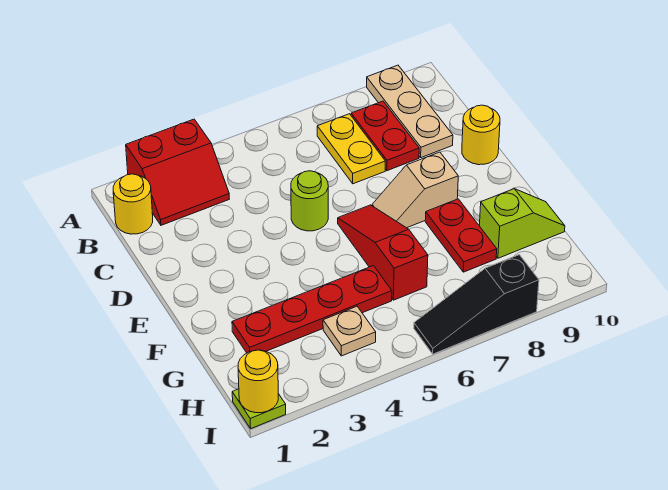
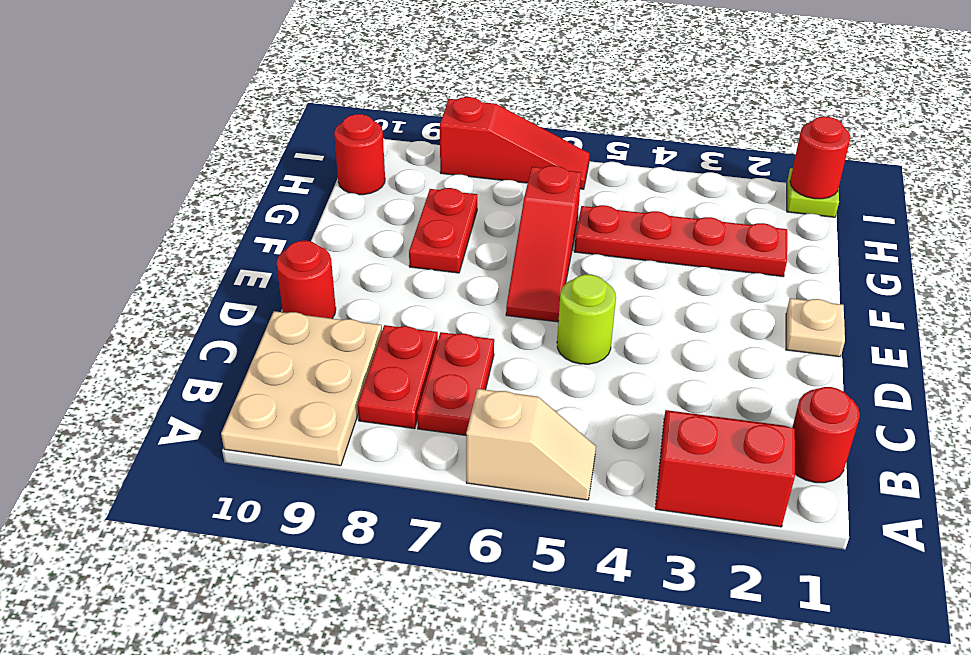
tan 1x3 plate [367,65,453,158] -> tan 2x3 plate [221,311,382,466]
yellow 1x1 round brick [113,174,153,234] -> red 1x1 round brick [792,387,860,483]
yellow 1x2 plate [317,114,385,184] -> red 1x2 plate [417,332,494,435]
yellow 1x1 round brick [462,105,500,165] -> red 1x1 round brick [277,241,336,319]
tan 1x2 slope [372,152,458,228] -> tan 1x2 slope moved to [466,389,596,500]
lime 1x2 slope [480,189,565,258] -> none
tan 1x1 plate [323,306,376,356] -> tan 1x1 plate moved to [786,298,845,357]
none -> red 1x1 round brick [334,114,385,195]
yellow 1x1 round brick [238,350,278,413] -> red 1x1 round brick [790,117,851,199]
black 1x3 slope [414,255,539,354] -> red 1x3 slope [440,97,590,189]

